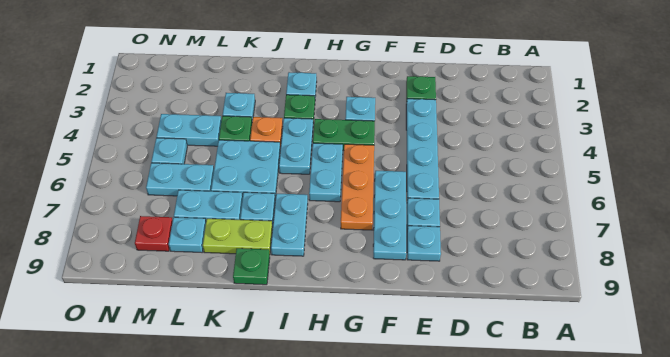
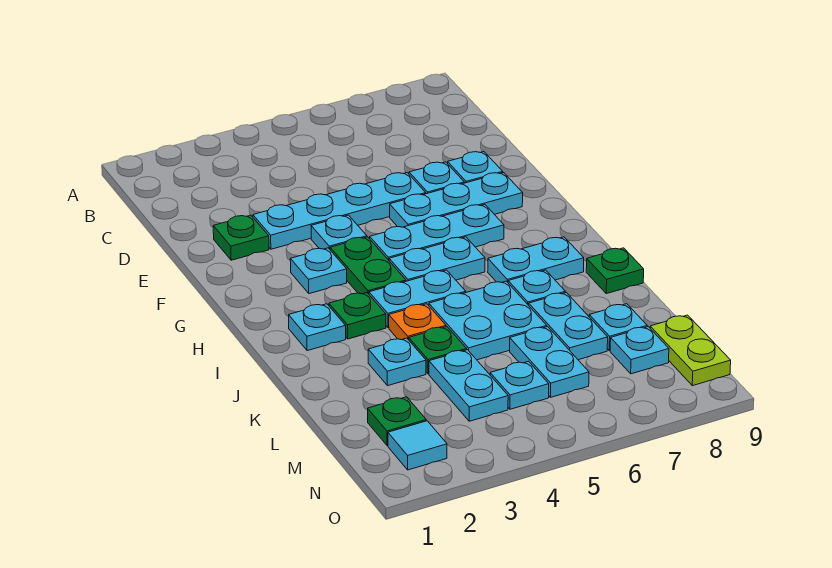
none -> cyan 1x1 plate [311,215,367,249]
orange 1x3 plate [341,144,374,230] -> cyan 1x3 plate [370,205,504,260]
lime 1x2 plate [203,219,273,254] -> lime 1x2 plate moved to [650,315,731,386]
none -> green 1x1 plate [368,397,426,445]
red 1x1 plate [135,216,173,251] -> cyan 1x1 plate [610,327,669,374]
none -> cyan 1x1 tile [388,421,447,470]

